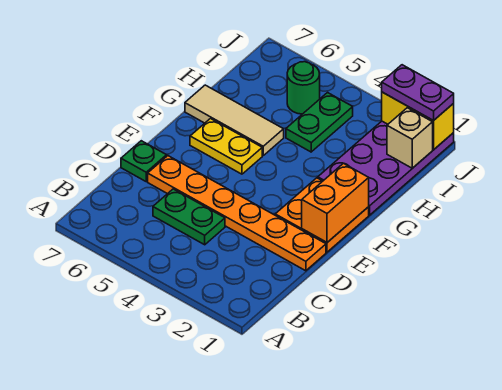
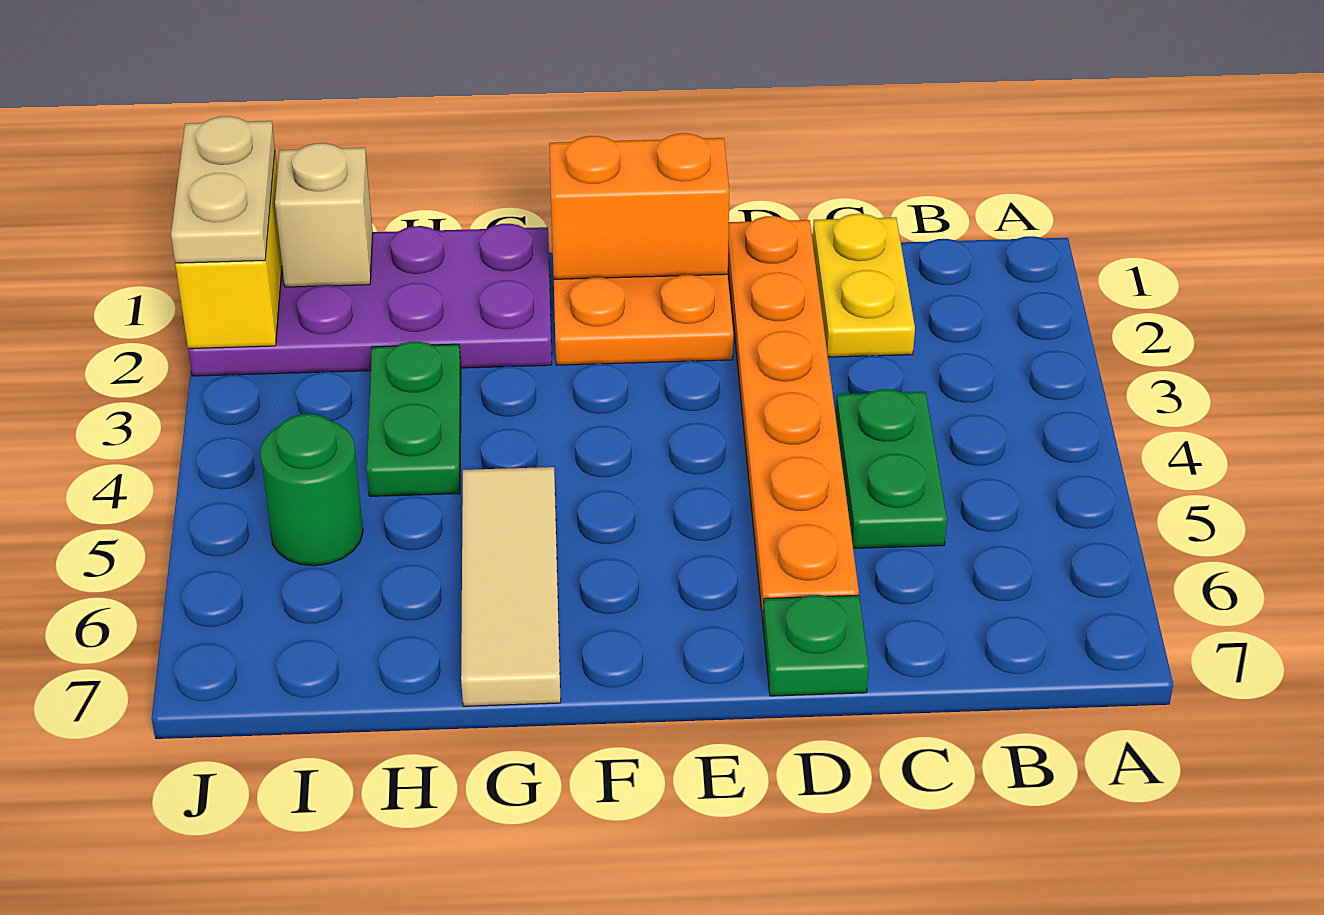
yellow 1x2 plate [190,119,262,174] -> yellow 1x2 plate moved to [813,214,915,357]
green 1x2 plate [286,93,353,152] -> green 1x2 plate turned to [367,342,461,496]
purple 1x2 plate [382,65,454,121] -> tan 1x2 plate [171,116,275,263]

